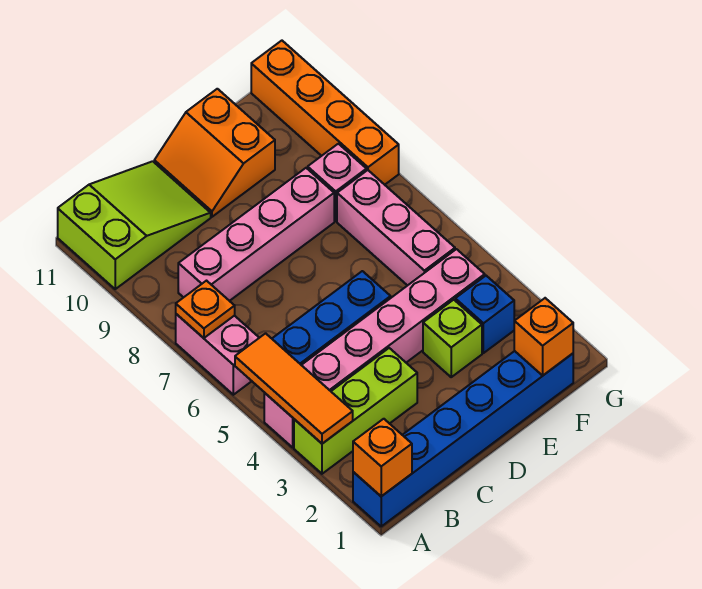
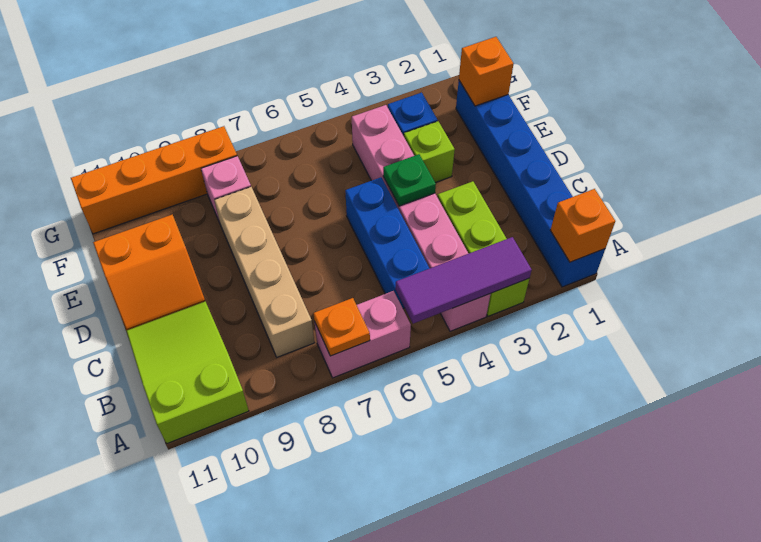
orange 1x3 tile [235,333,353,444] -> purple 1x3 tile [396,237,532,324]
pink 1x4 brick [178,168,334,301] -> tan 1x4 brick [214,187,314,357]
none -> green 1x1 plate [383,154,436,206]
pink 1x3 brick [337,170,455,286] -> none

